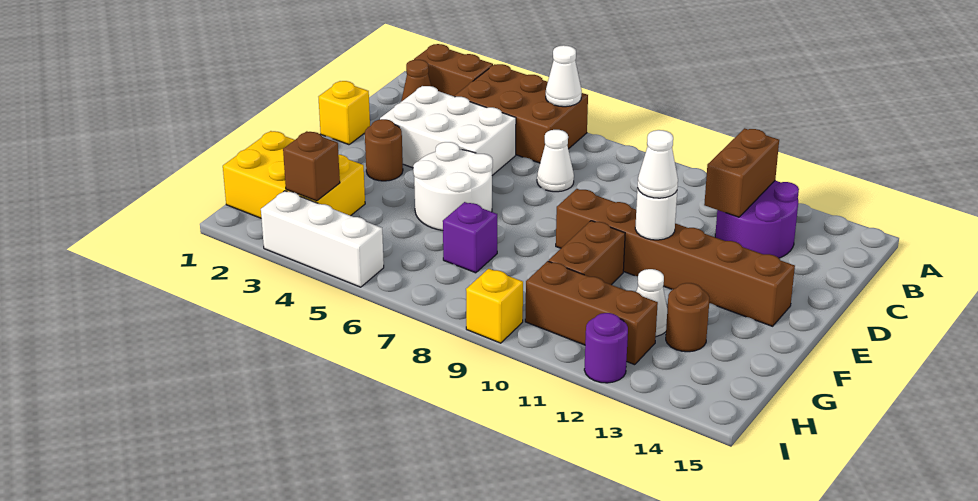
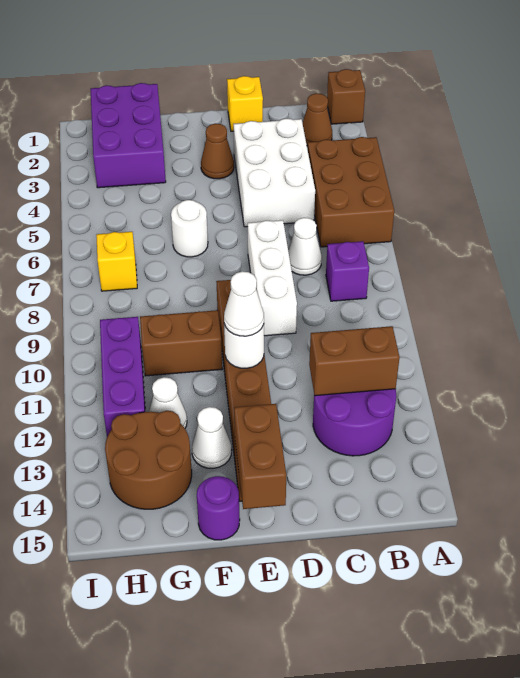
brown 1x2 brick [414,44,493,96] -> brown 1x2 brick moved to [234,404,286,509]
white 1x1 cone [546,45,582,107] -> white 1x1 cone moved to [192,407,232,468]
brown 1x1 round brick [365,119,403,181] -> brown 1x1 cone [201,124,234,179]
white 2x2 round brick [413,142,493,231] -> white 1x1 round brick [171,200,208,257]
yellow 2x3 brick [223,131,365,218] -> purple 2x3 brick [91,83,166,188]
purple 1x1 brick [443,202,497,273] -> purple 1x1 brick moved to [326,241,369,301]
brown 1x1 round brick [666,283,710,352] -> brown 2x2 round brick [105,411,192,509]
brown 1x1 brick [283,131,340,201] -> brown 1x1 brick moved to [327,69,365,124]
brown 1x3 brick [525,261,658,365] -> purple 1x3 brick [100,317,145,437]
white 1x3 brick [261,191,384,287] -> white 1x3 brick moved to [248,220,297,336]
yellow 1x1 brick [466,269,523,343] -> yellow 1x1 brick moved to [96,232,137,291]
purple 1x1 round brick [584,313,628,383] -> purple 1x1 round brick moved to [197,476,240,540]

